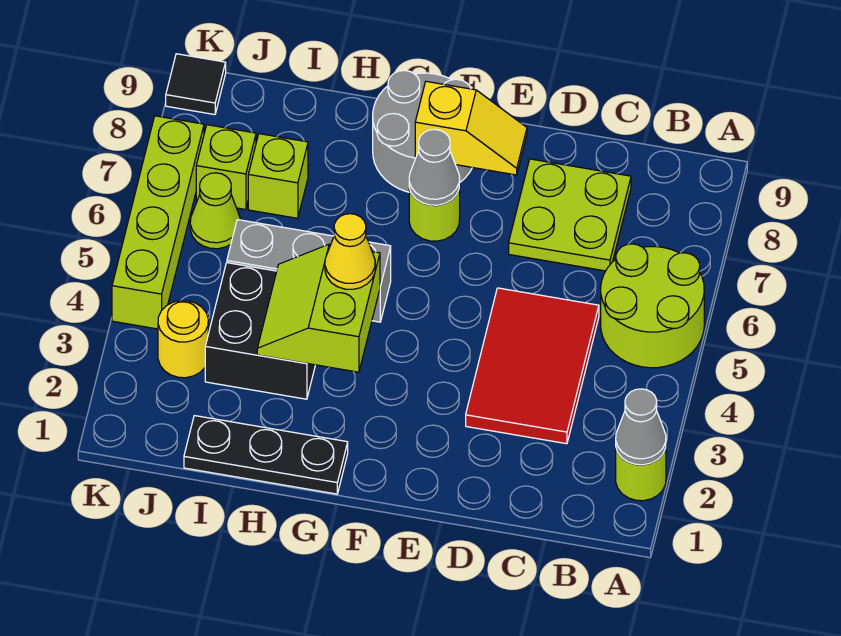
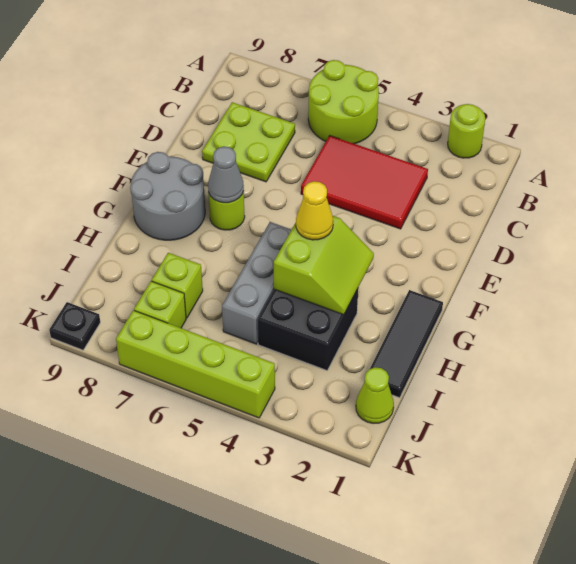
grey 1x1 cone [616,389,666,465] -> none
yellow 1x2 slope [415,81,527,175] -> none
black 1x3 plate [184,416,348,494] -> black 1x3 tile [370,290,443,398]
lime 2x2 slope [257,244,380,372] -> lime 2x2 slope turned to [274,216,374,315]
yellow 1x1 round brick [158,301,208,378] -> none
lime 1x1 cone [190,173,241,249] -> lime 1x1 cone moved to [356,367,394,424]
black 1x1 tile [166,54,226,115] -> black 1x1 plate [49,302,100,350]

